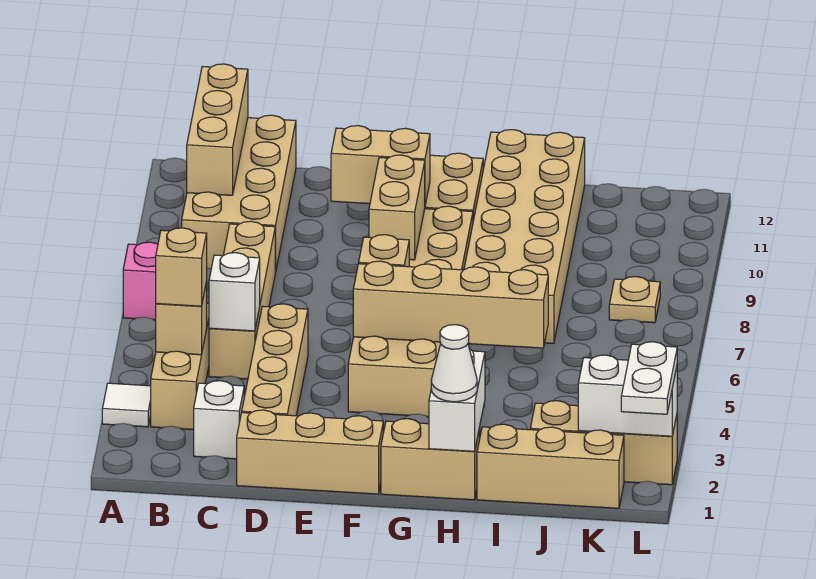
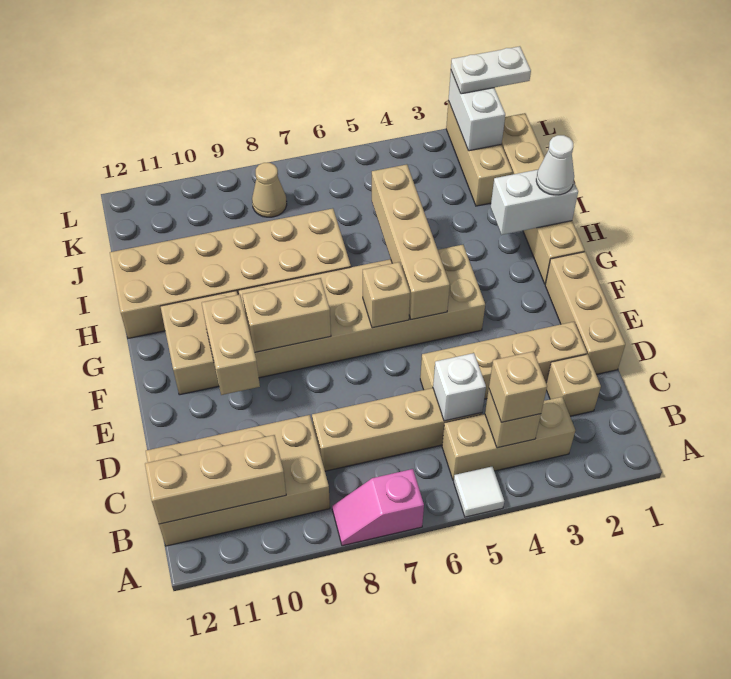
white 1x1 tile [102,383,151,427] -> white 1x1 tile moved to [454,466,504,517]
white 1x1 brick [194,381,244,459] -> tan 1x1 brick [546,354,601,416]
tan 1x1 plate [609,277,660,323] -> tan 1x1 cone [252,163,287,217]

